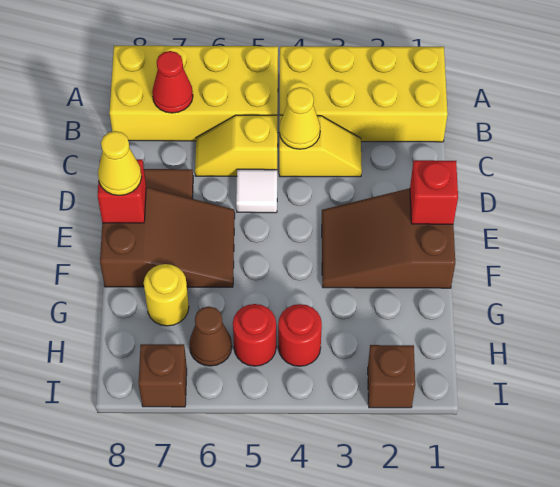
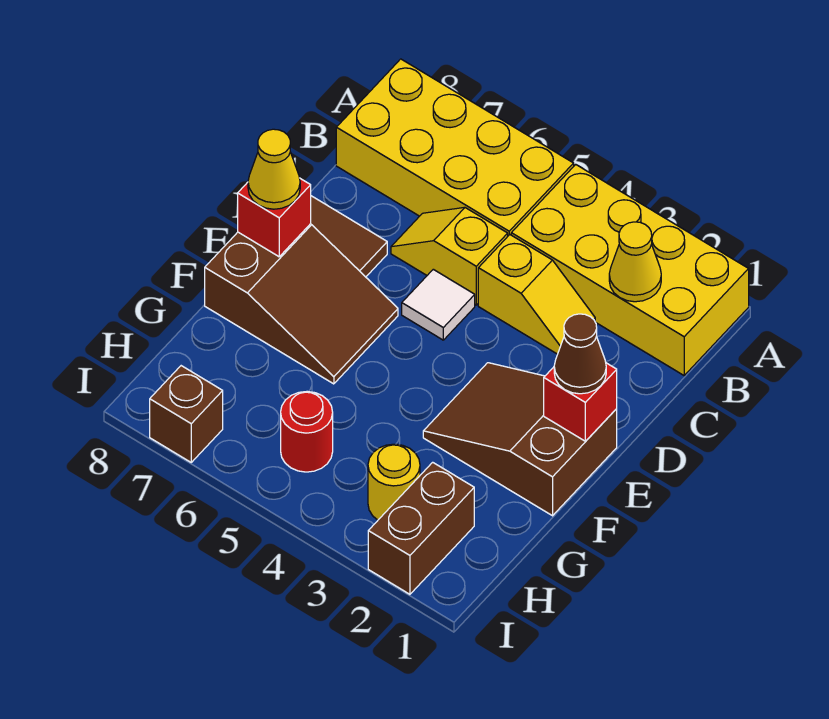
red 1x1 cone [152,51,193,113] -> none
yellow 1x1 cone [279,87,320,149] -> yellow 1x1 cone moved to [609,222,661,302]
yellow 1x1 round brick [144,264,189,326] -> yellow 1x1 round brick moved to [368,444,420,520]
red 1x1 round brick [278,304,322,366] -> none
brown 1x1 cone [189,306,232,366] -> brown 1x1 cone moved to [554,314,606,394]
brown 1x1 brick [368,345,415,408] -> brown 1x2 brick [368,462,474,594]

